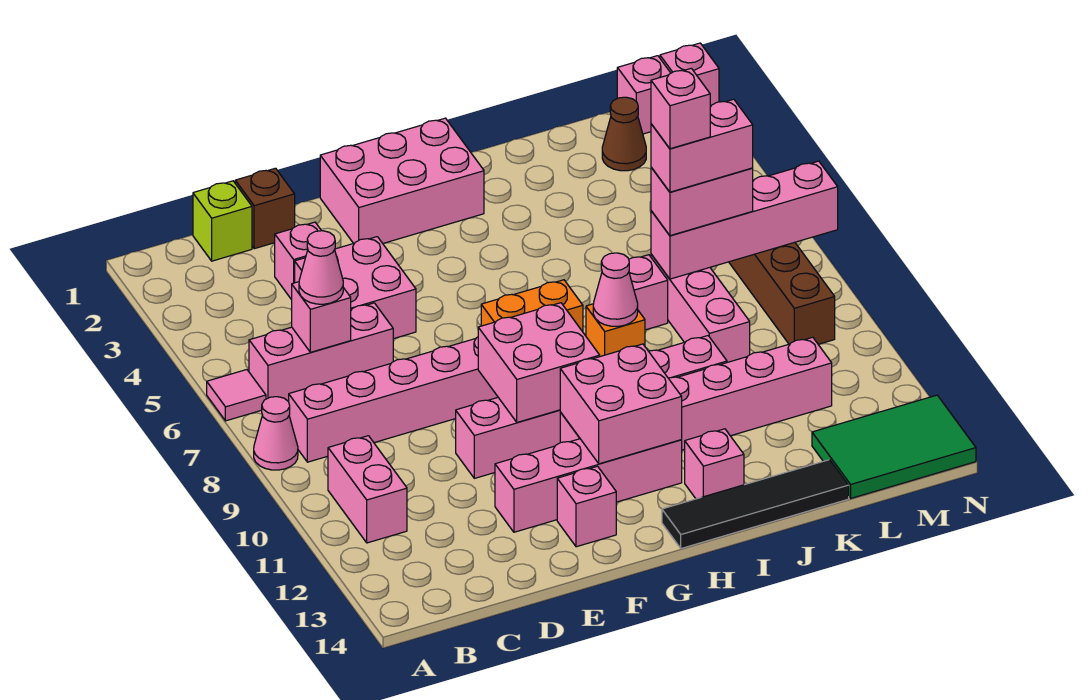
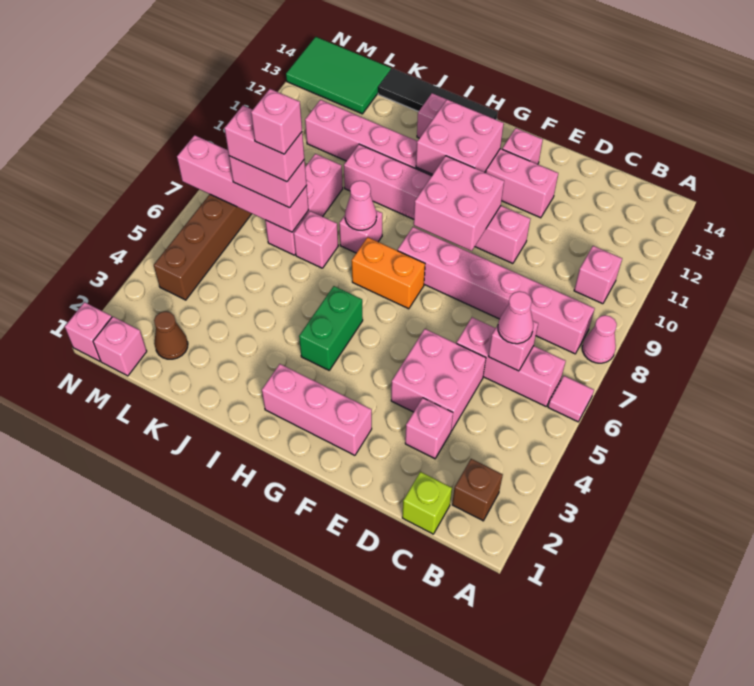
pink 1x2 brick [328,436,407,543] -> pink 1x1 brick [574,246,622,304]
brown 1x1 brick [235,168,295,249] -> brown 1x1 brick moved to [452,459,503,521]
pink 2x3 brick [320,118,484,243] -> pink 1x3 brick [262,364,372,455]
none -> green 1x2 brick [299,286,363,370]
orange 1x1 brick [586,304,645,356] -> pink 1x1 brick [339,210,382,253]

